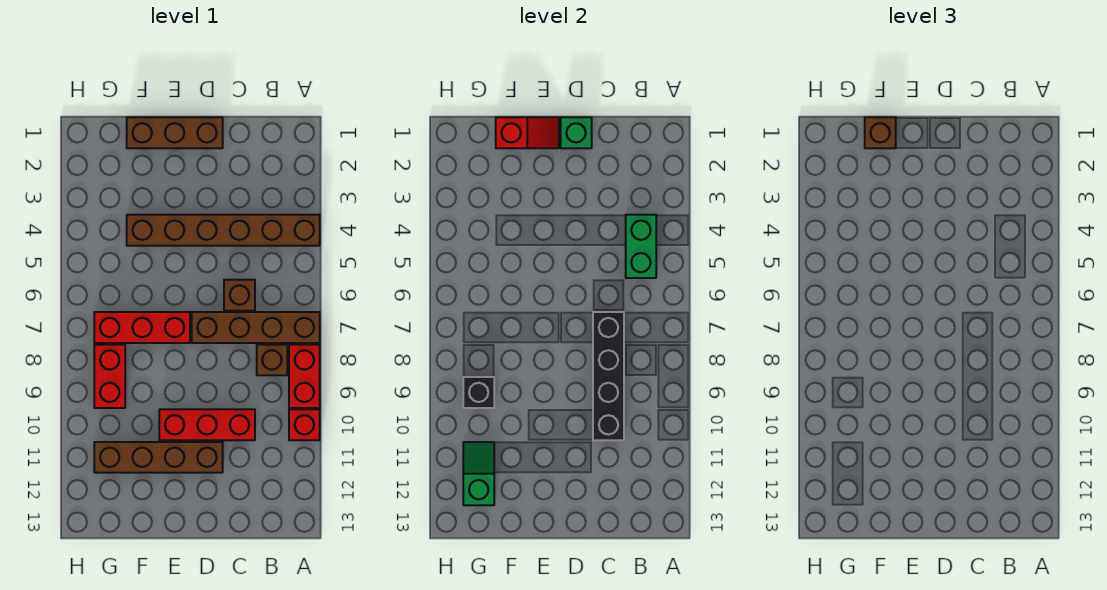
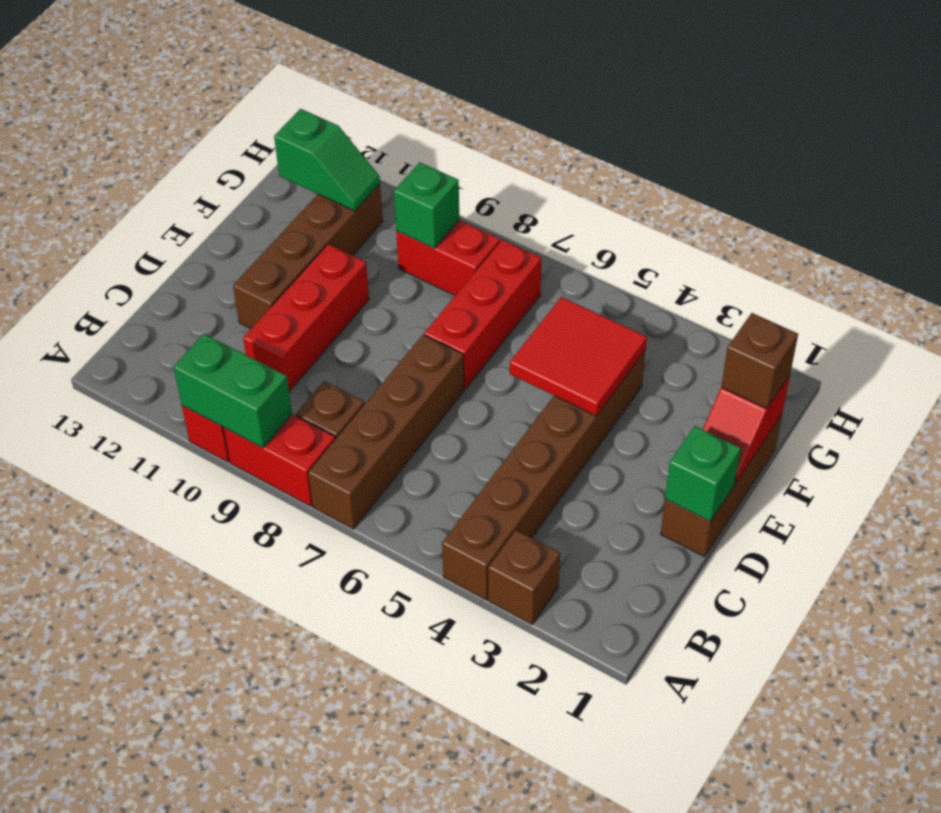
green 1x2 brick [626,215,656,278] -> green 1x2 brick moved to [173,334,292,448]
brown 1x1 brick [224,280,255,311] -> brown 1x1 brick moved to [488,530,560,624]
black 1x4 brick [593,312,624,440] -> none
none -> red 2x2 tile [510,297,647,416]
black 1x1 brick [463,377,494,408] -> green 1x1 brick [394,162,459,248]

